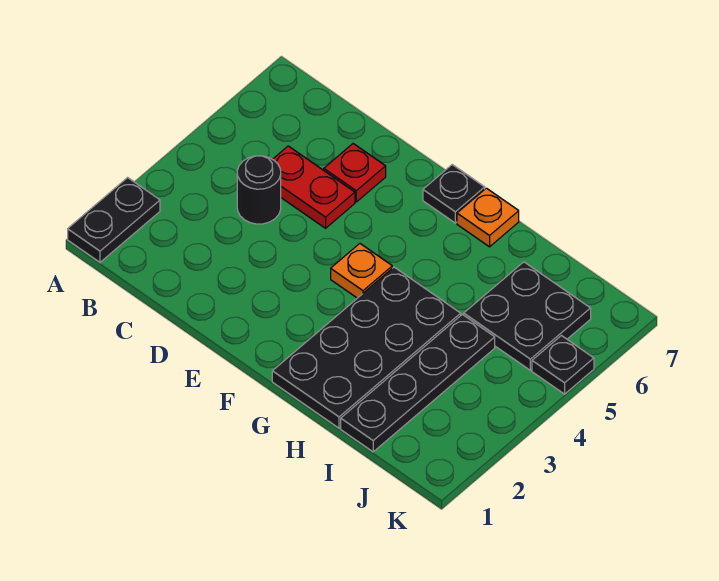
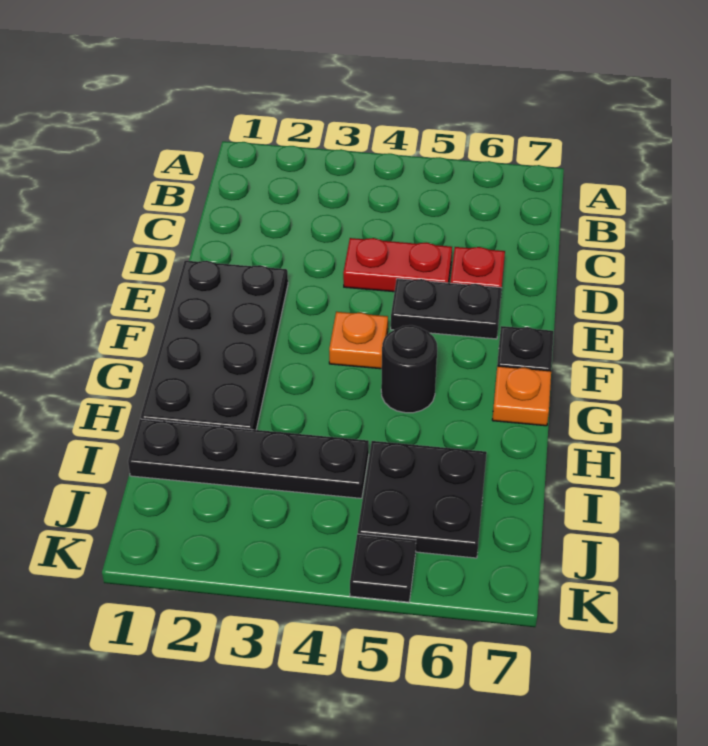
black 1x2 plate [68,178,160,262] -> black 1x2 plate moved to [391,279,502,339]
black 1x1 round brick [237,156,281,224] -> black 1x1 round brick moved to [381,325,437,413]
red 1x2 plate [273,146,355,228] -> red 1x2 plate turned to [343,238,452,292]
black 2x4 plate [272,267,461,428] -> black 2x4 plate turned to [141,261,288,430]

